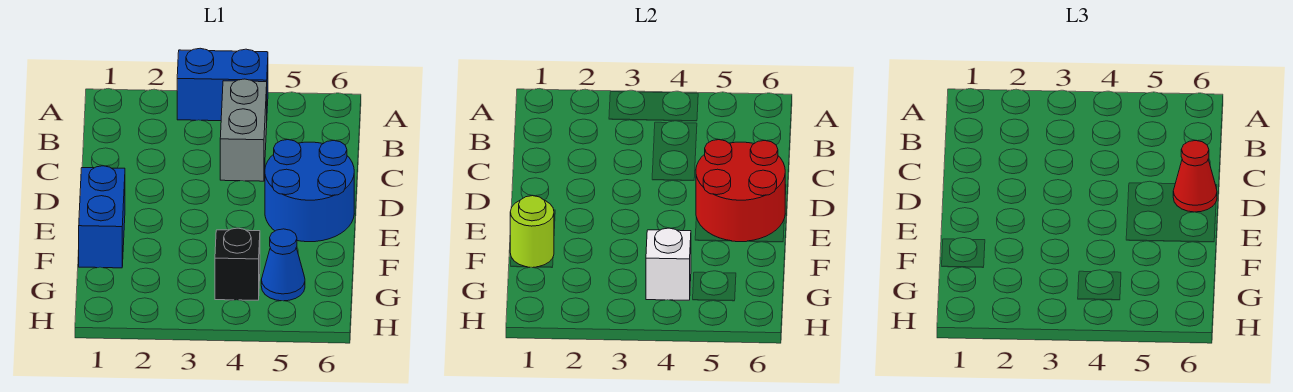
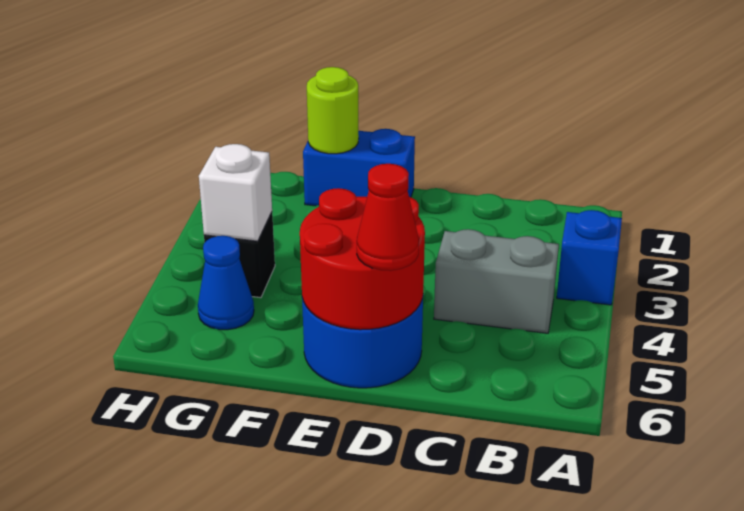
blue 1x2 brick [177,48,268,121] -> blue 1x1 brick [557,210,622,305]

